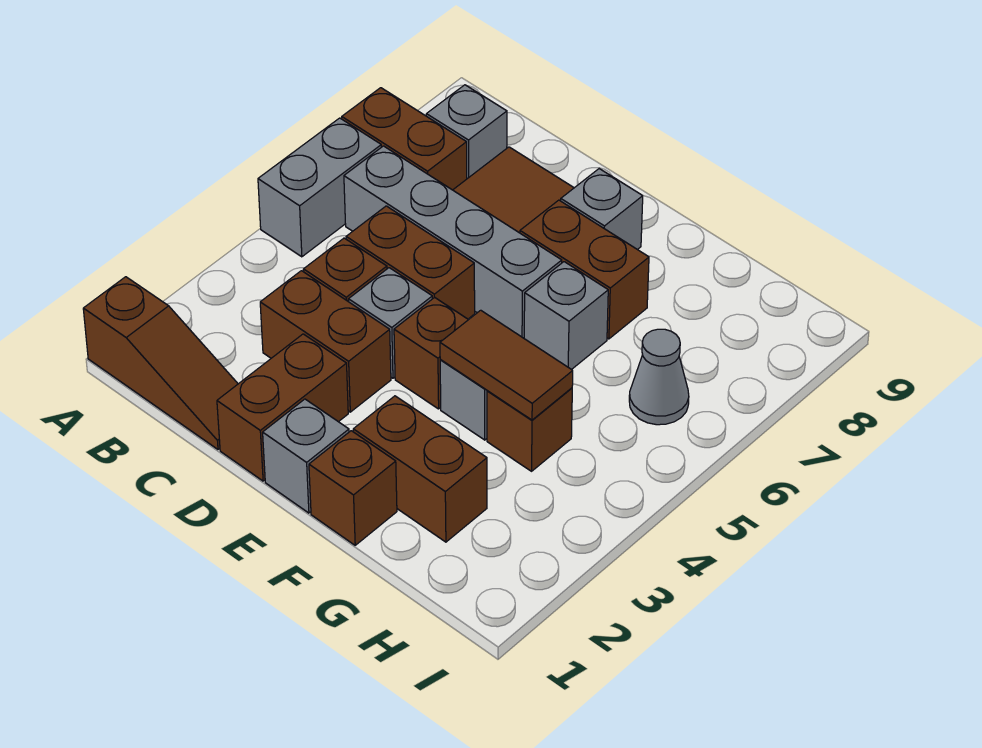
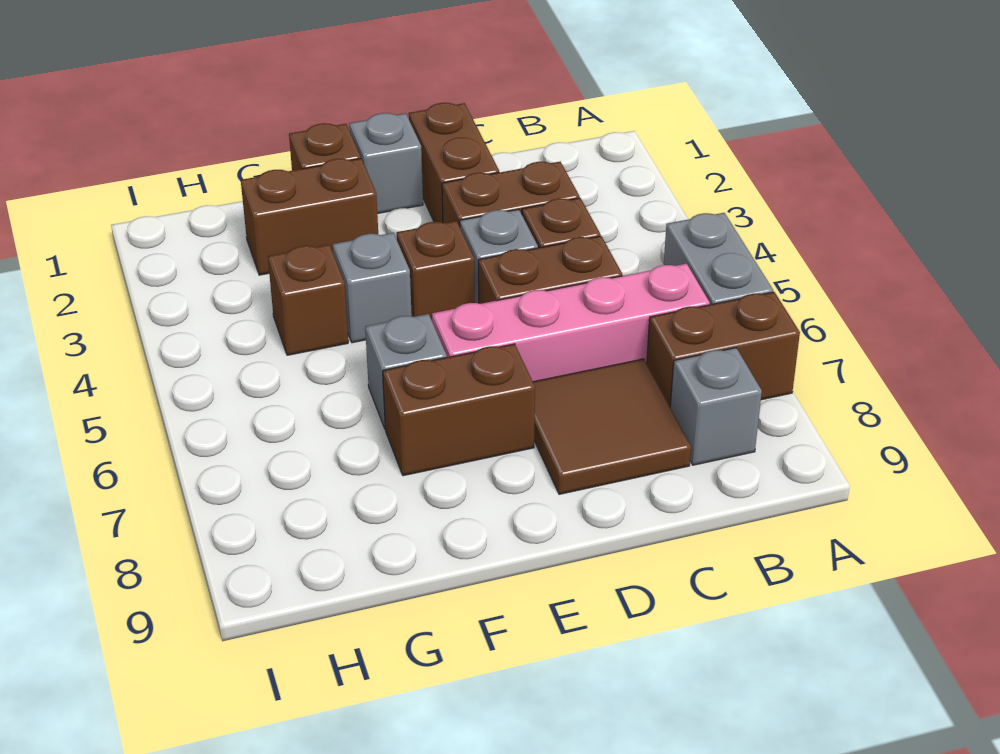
brown 1x3 slope [83,277,238,449] -> none
grey 1x4 brick [344,146,562,338] -> pink 1x4 brick [432,264,710,381]
grey 1x1 brick [561,169,643,250] -> none
brown 1x2 tile [440,310,573,420] -> none
grey 1x1 cone [629,329,689,425] -> none

